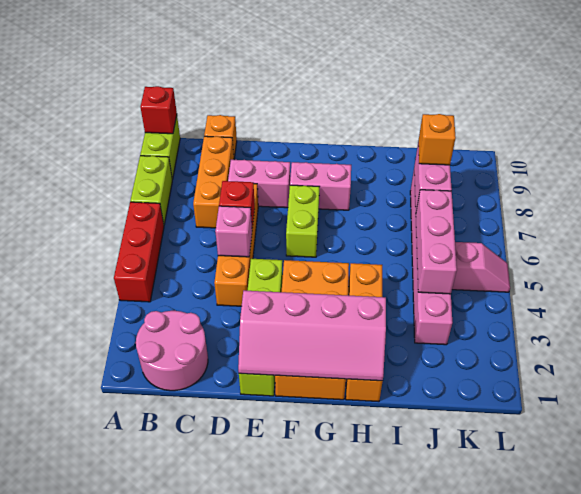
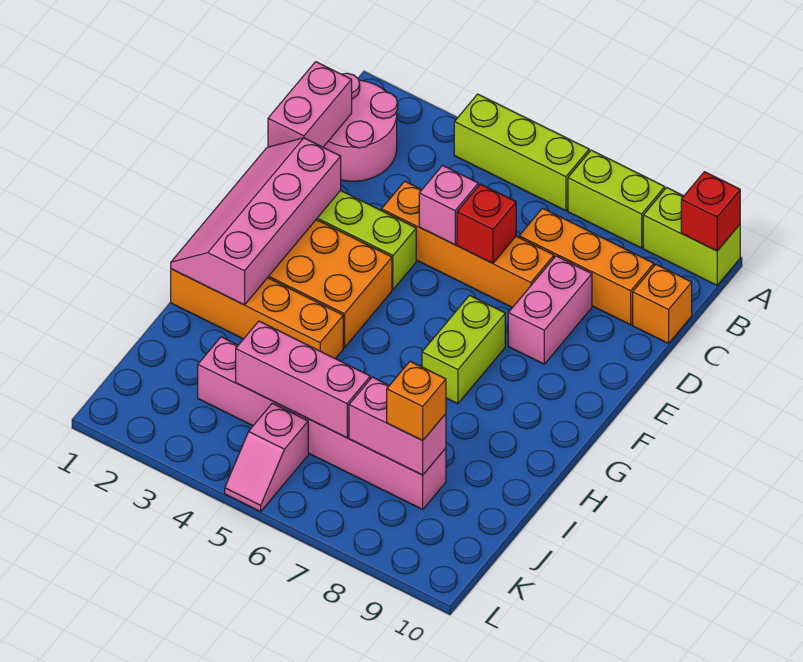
red 1x3 brick [114,202,164,302] -> lime 1x3 brick [454,94,589,211]
lime 1x2 brick [286,185,319,257] -> lime 1x2 brick turned to [422,295,505,404]
pink 1x2 brick [290,162,351,210] -> pink 1x2 brick moved to [268,62,352,147]

